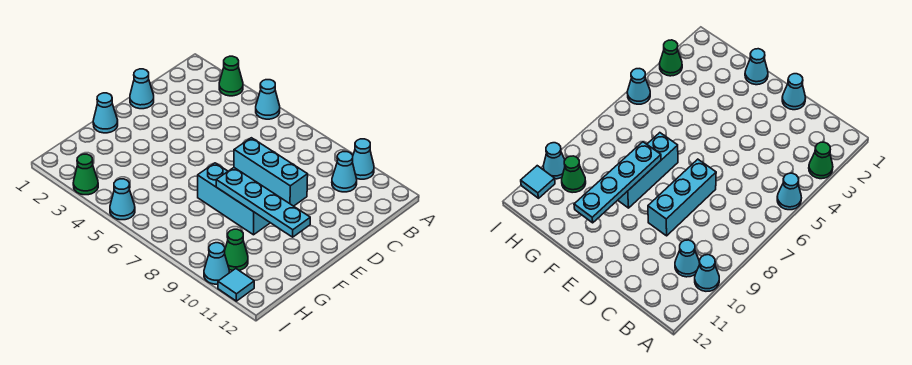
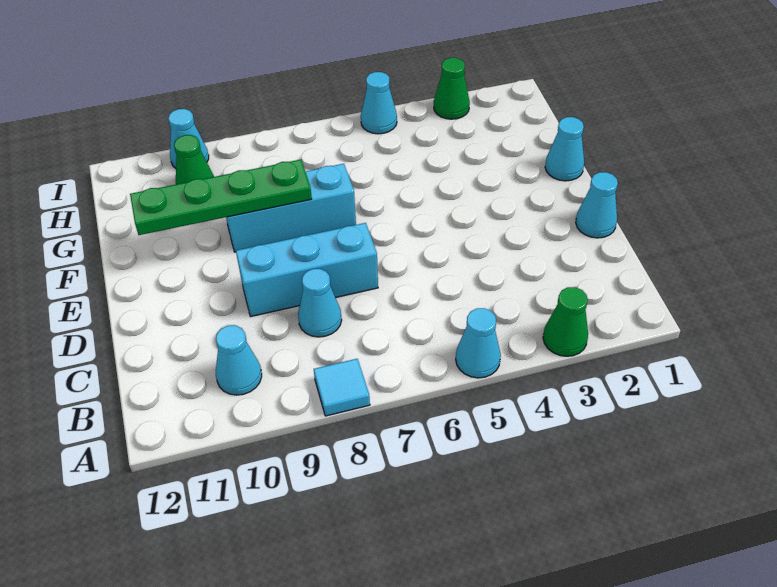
cyan 1x1 cone [353,139,374,179] -> cyan 1x1 cone moved to [298,269,342,337]
cyan 1x4 plate [216,168,310,237] -> green 1x4 plate [130,160,312,235]
cyan 1x1 tile [218,269,254,301] -> cyan 1x1 tile moved to [314,359,370,416]

